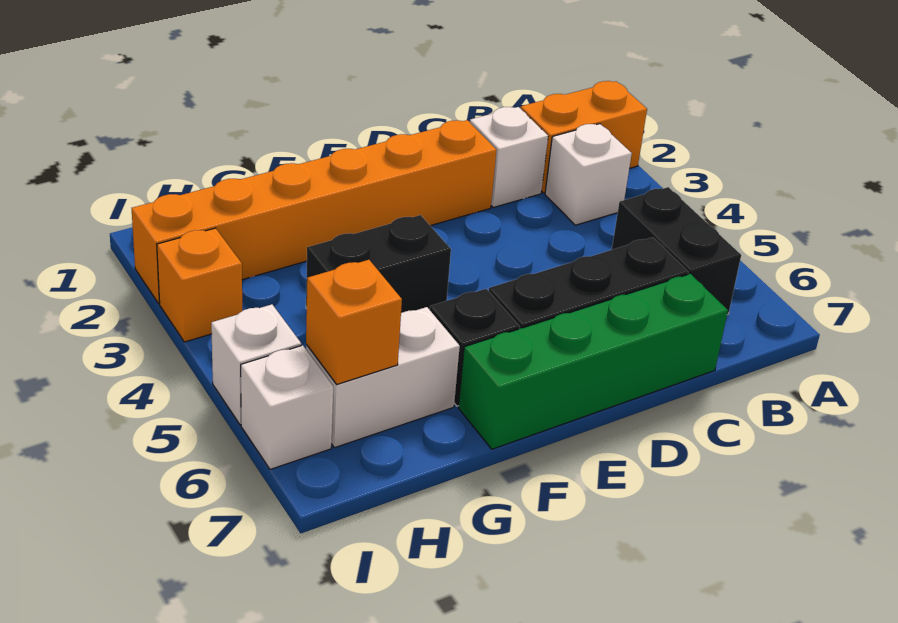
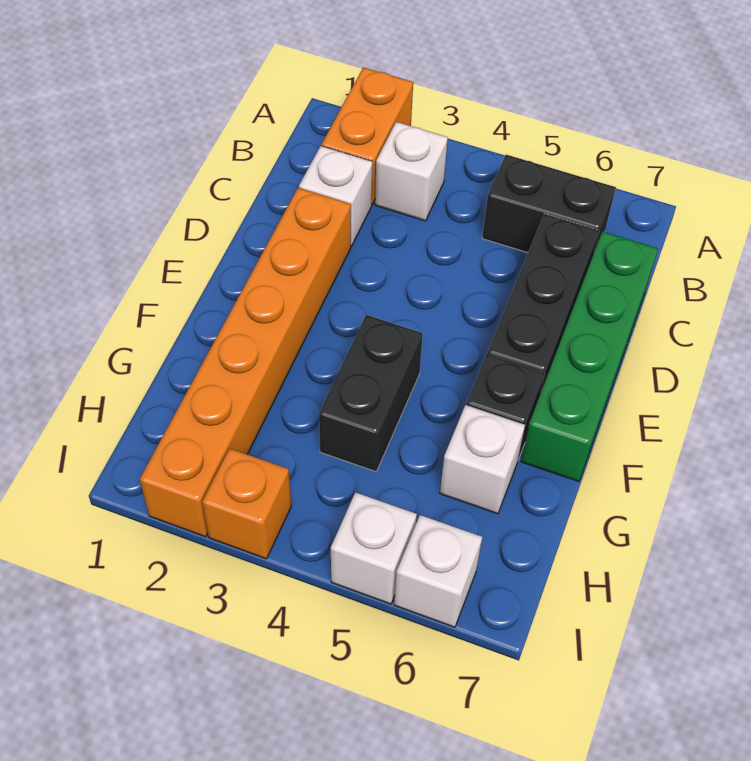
white 1x2 brick [306,307,460,448] -> white 1x1 brick [440,405,525,514]
orange 1x1 brick [306,260,402,384] -> none

